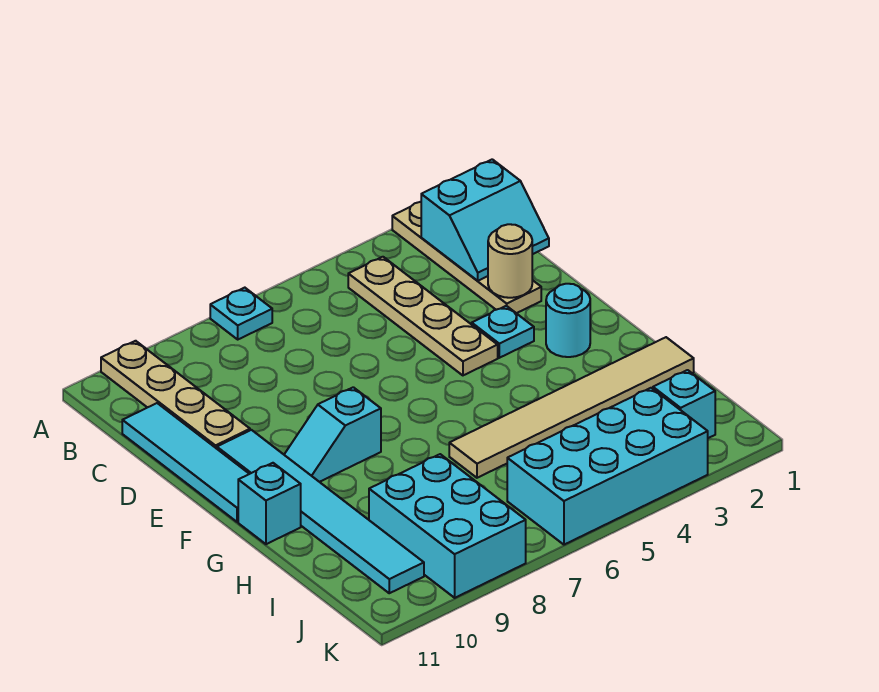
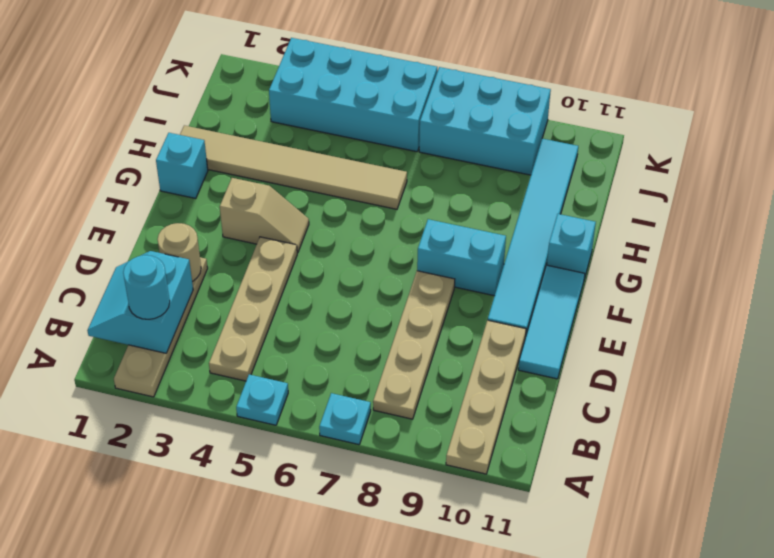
cyan 2x2 slope [421,159,549,281] -> cyan 2x2 slope turned to [87,251,193,353]
none -> tan 1x4 plate [373,271,455,419]
cyan 1x4 tile [122,403,249,522] -> cyan 1x3 tile [518,265,585,379]
cyan 1x1 plate [472,306,534,358] -> cyan 1x1 plate moved to [236,375,288,425]
cyan 1x1 round brick [546,284,590,357] -> cyan 1x1 round brick moved to [123,255,170,319]
none -> tan 1x2 slope [220,178,309,253]
cyan 1x2 slope [284,387,381,482] -> cyan 1x2 brick [417,219,506,296]
cyan 2x3 brick [369,454,526,598] -> cyan 2x3 brick turned to [419,67,551,175]
cyan 1x1 brick [653,370,715,438] -> cyan 1x1 brick moved to [156,133,208,199]

